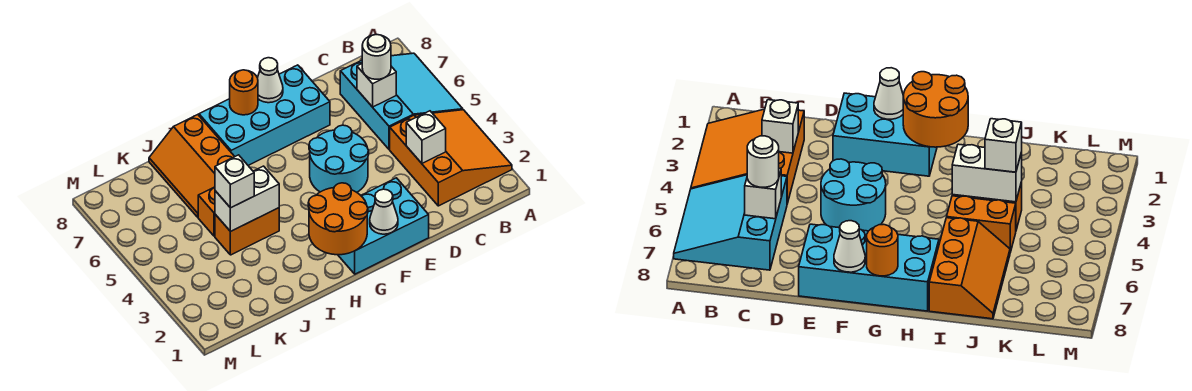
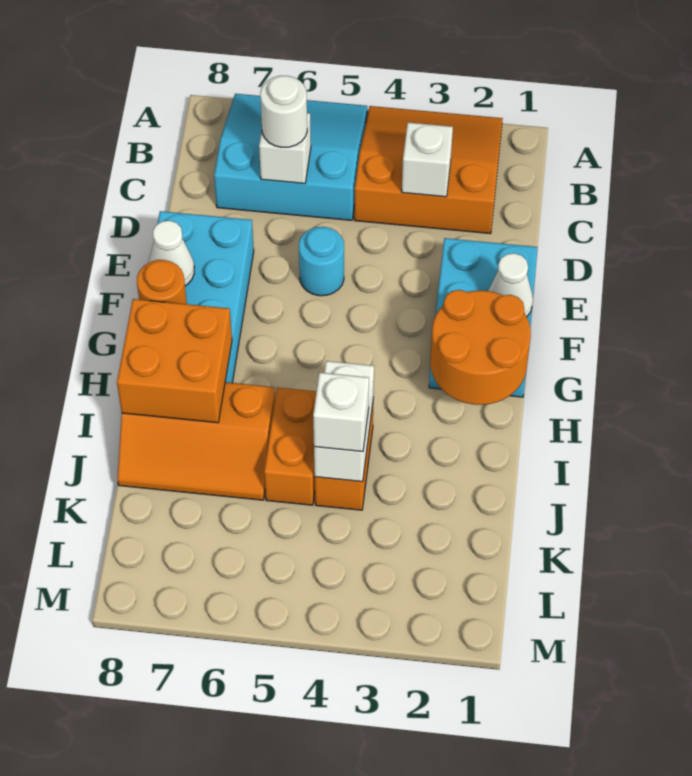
cyan 2x2 round brick [309,125,369,192] -> cyan 1x1 round brick [299,227,344,296]
none -> orange 2x2 brick [117,299,232,423]

